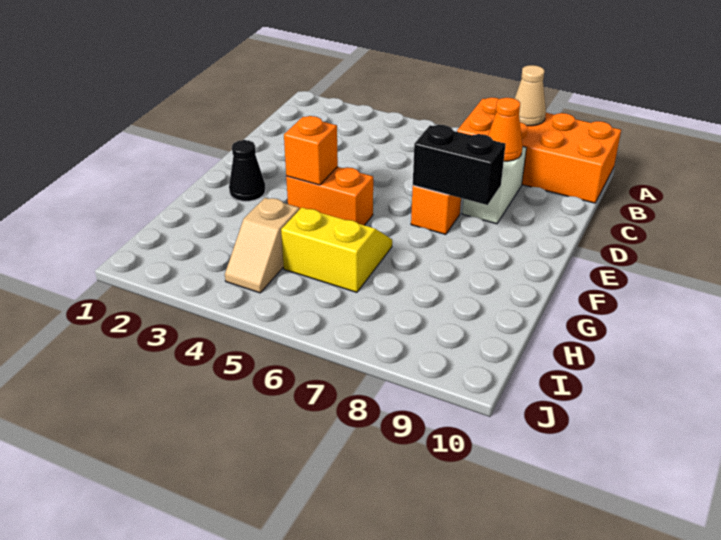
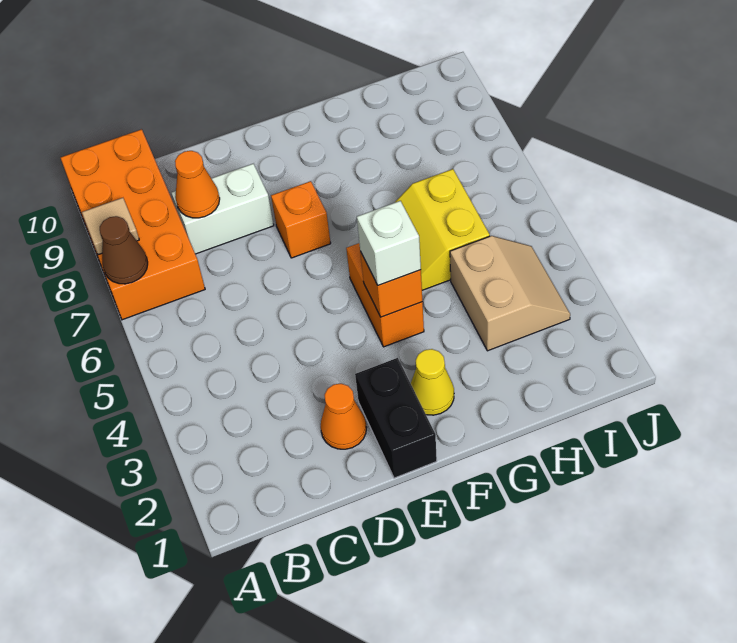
none -> brown 1x1 cone [100,216,148,284]
tan 1x1 cone [515,65,546,126] -> tan 1x1 tile [82,198,139,255]
none -> orange 1x1 cone [320,384,367,449]
black 1x2 brick [413,125,506,205] -> black 1x2 brick moved to [355,358,437,478]
black 1x1 cone [229,140,265,201] -> yellow 1x1 cone [411,349,454,415]
none -> white 1x1 brick [357,201,421,285]
tan 1x2 slope [225,198,299,293] -> tan 2x2 slope [450,236,570,351]

